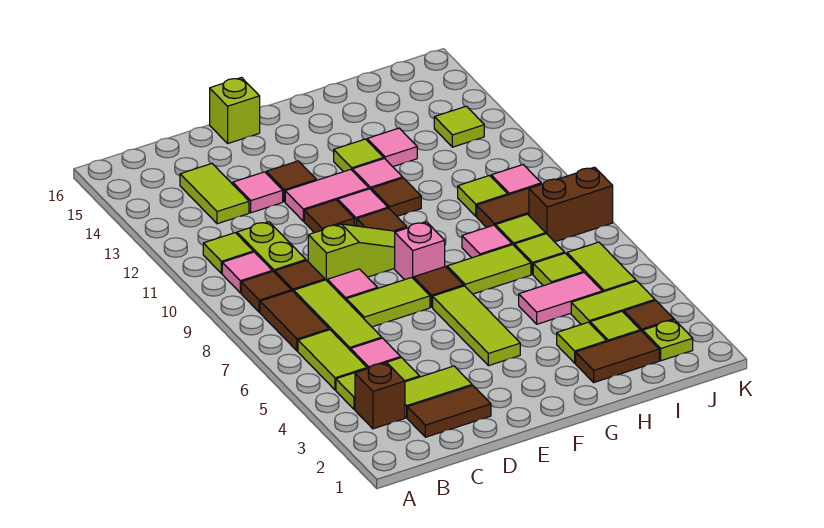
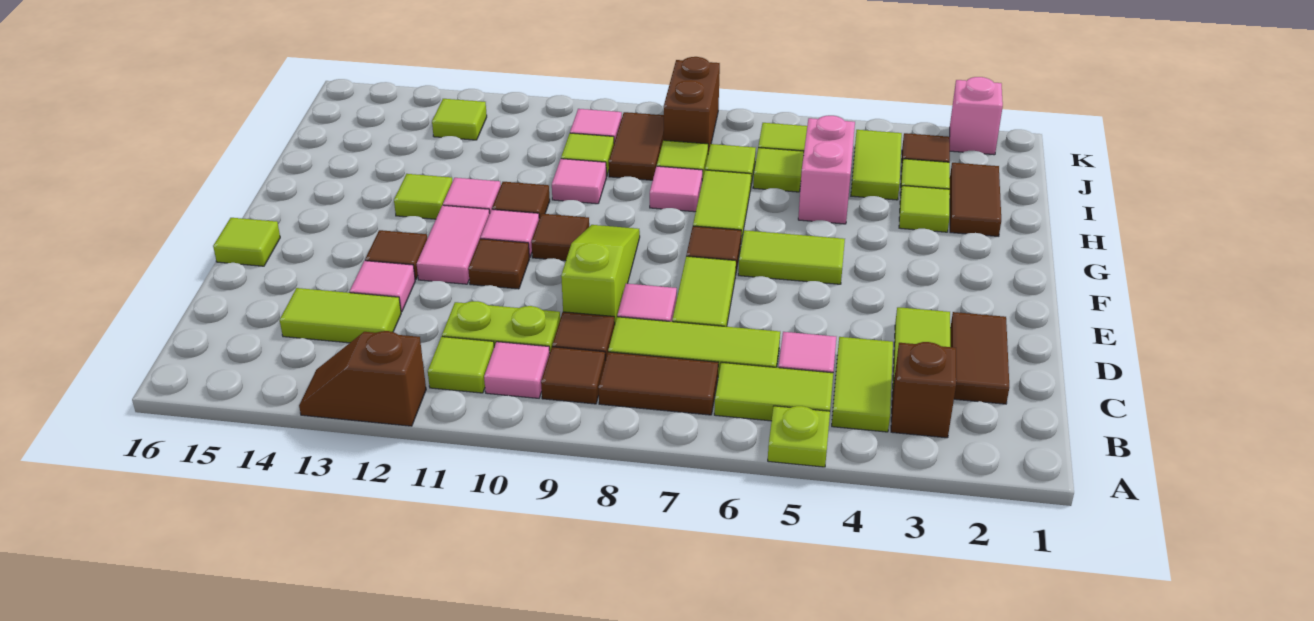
none -> brown 1x2 slope [299,331,426,426]
lime 1x1 brick [210,78,260,143] -> lime 1x1 tile [213,218,280,266]
lime 1x3 tile [433,286,520,366] -> lime 1x2 tile [738,230,845,284]
pink 1x1 brick [395,222,445,280] -> pink 1x1 brick moved to [950,77,1003,155]
pink 1x2 tile [519,273,602,324] -> pink 1x2 brick [798,116,855,224]
pink 1x1 tile [367,128,417,167] -> pink 1x1 tile moved to [552,159,607,204]
lime 1x1 plate [643,320,693,361] -> lime 1x1 plate moved to [768,406,830,467]

